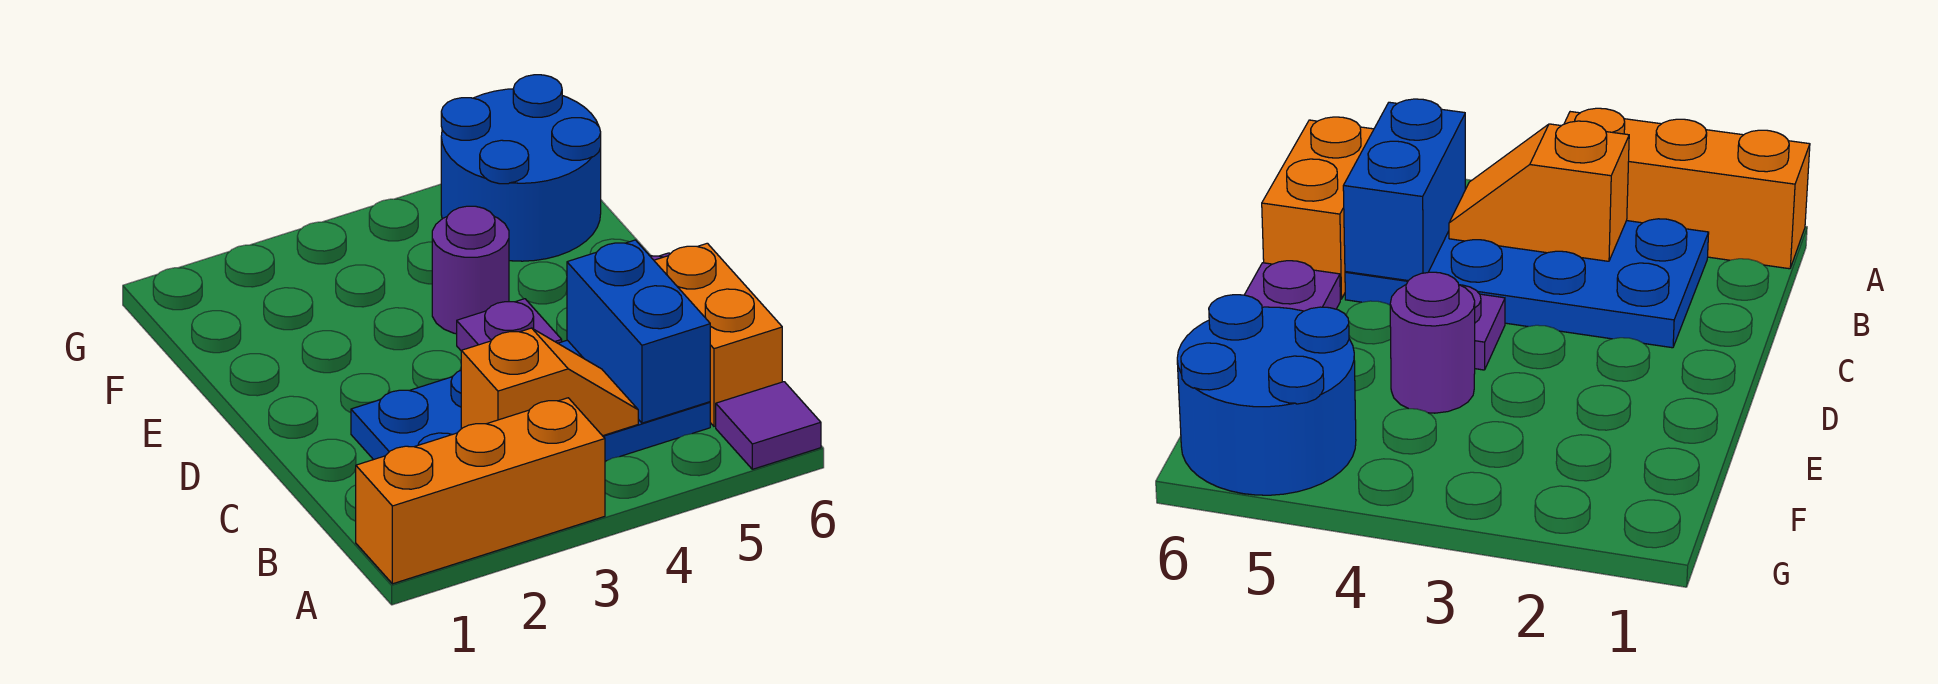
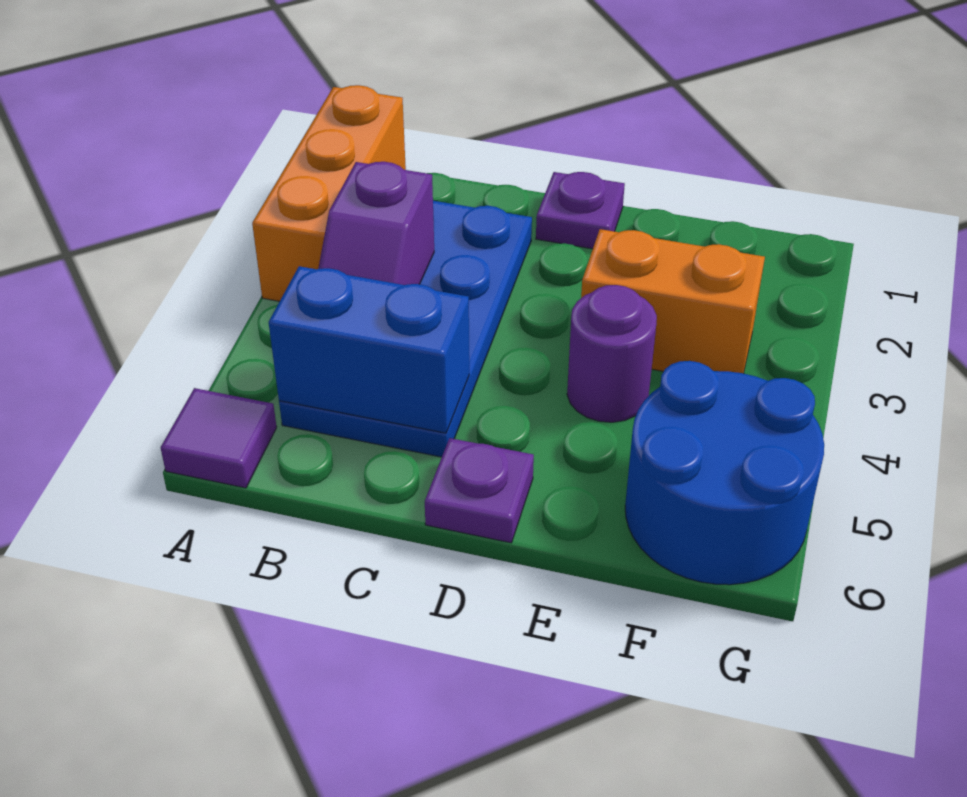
orange 1x2 slope [461,328,638,436] -> purple 1x2 slope [318,162,434,285]
orange 1x2 brick [654,243,782,426] -> orange 1x2 brick moved to [581,229,765,373]
purple 1x1 plate [457,299,562,351] -> purple 1x1 plate moved to [536,172,625,249]

